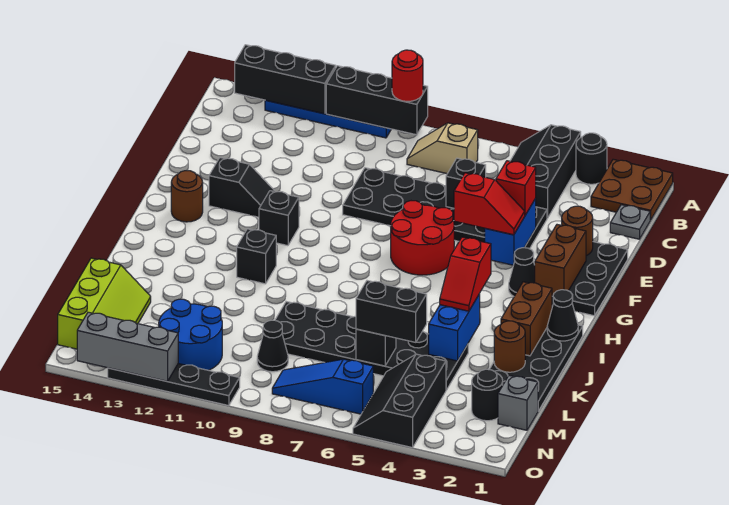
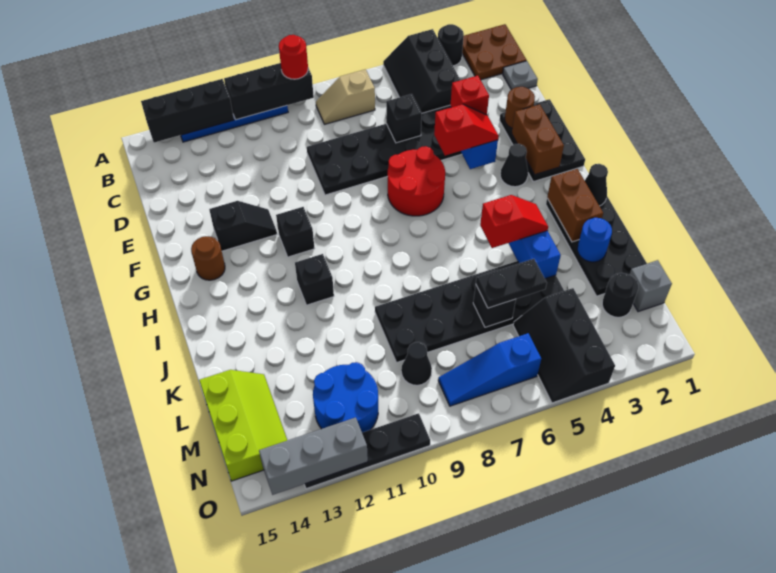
red 1x2 slope [440,237,491,311] -> red 1x2 slope turned to [480,195,548,248]
brown 1x1 round brick [494,321,525,372] -> blue 1x1 round brick [577,218,612,262]
black 1x2 brick [356,281,427,342] -> black 1x2 plate [476,259,547,308]

